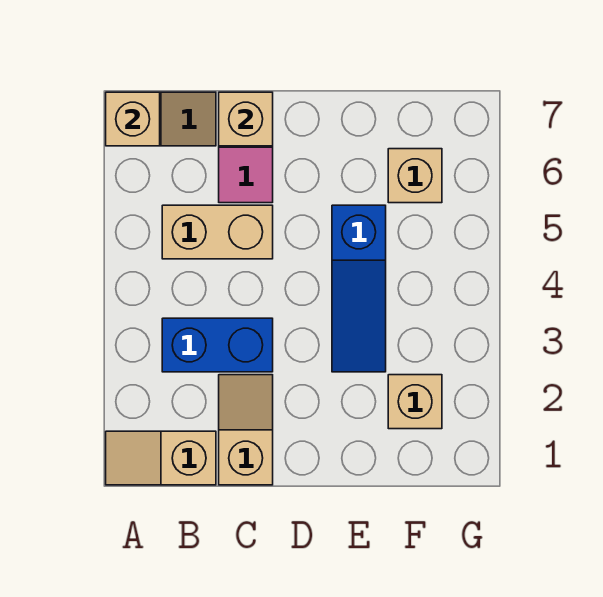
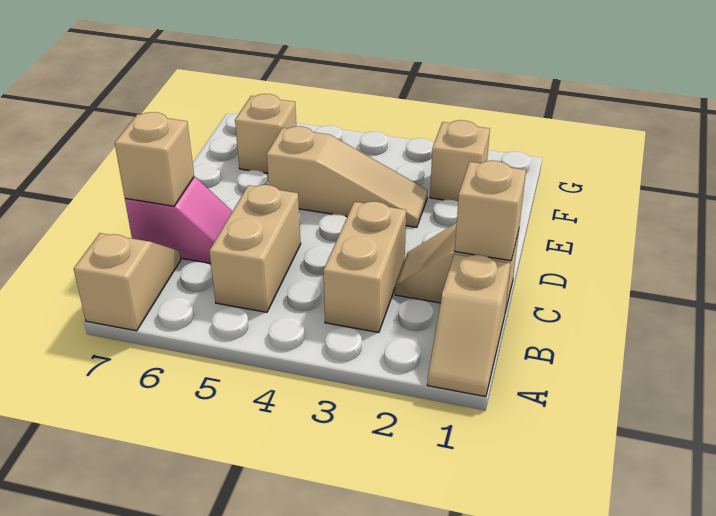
tan 1x1 brick [106,92,160,146] -> tan 1x1 brick moved to [455,161,526,261]
blue 1x2 brick [162,318,273,372] -> tan 1x2 brick [323,201,406,332]
blue 1x3 slope [332,205,386,372] -> tan 1x3 slope [267,126,427,227]

